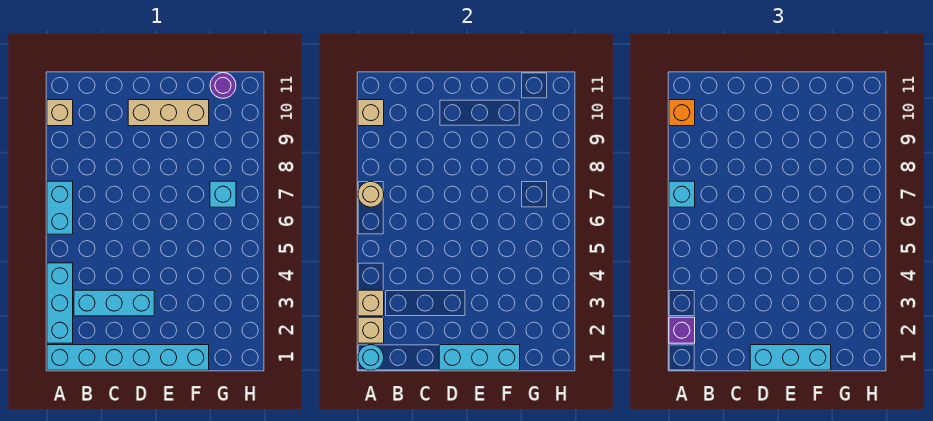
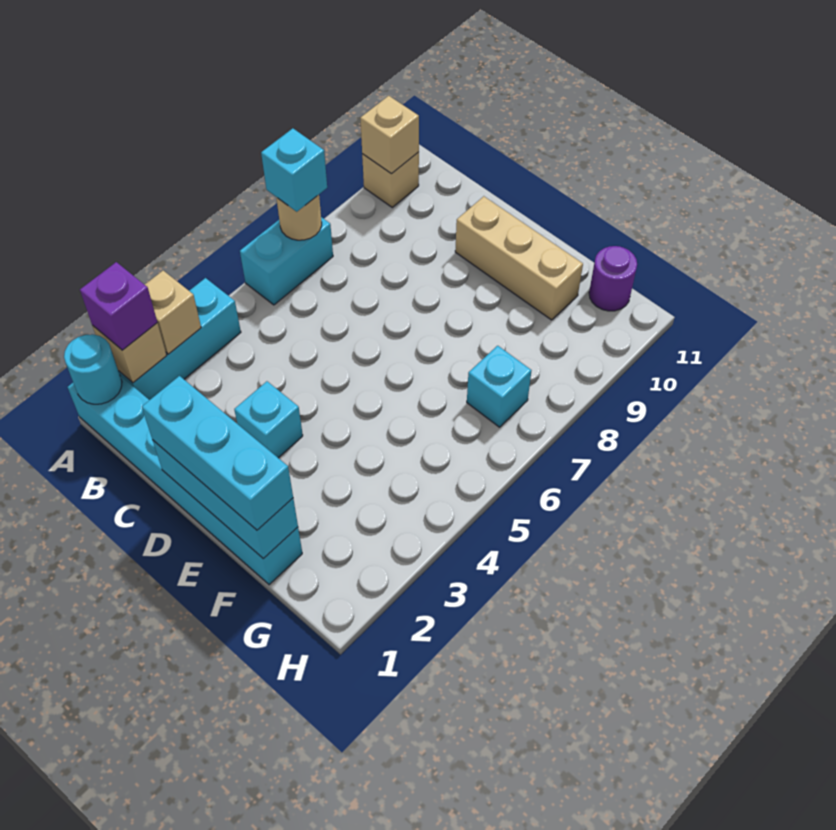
orange 1x1 brick [669,100,695,126] -> none
cyan 1x3 brick [74,290,154,316] -> cyan 1x1 brick [234,381,303,458]

